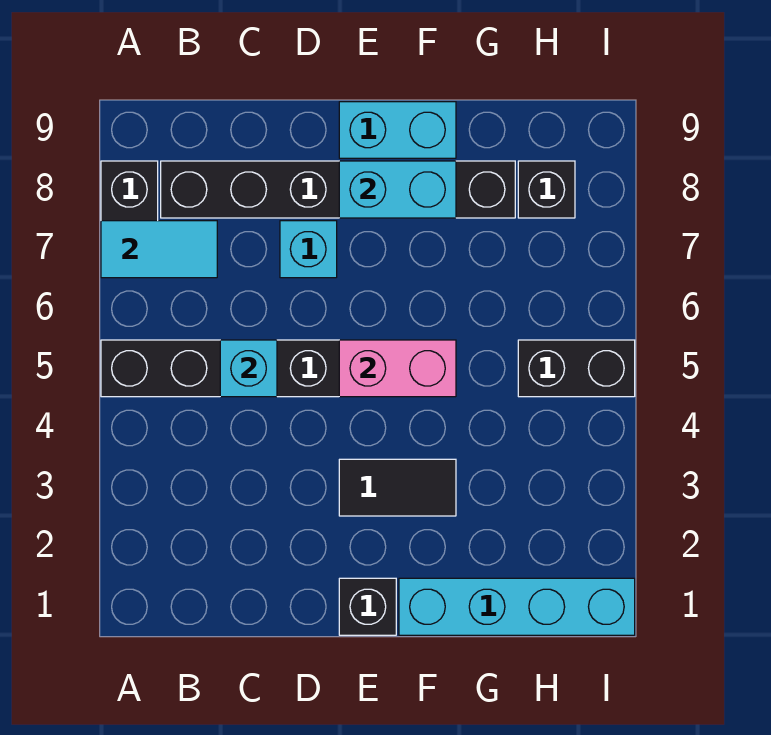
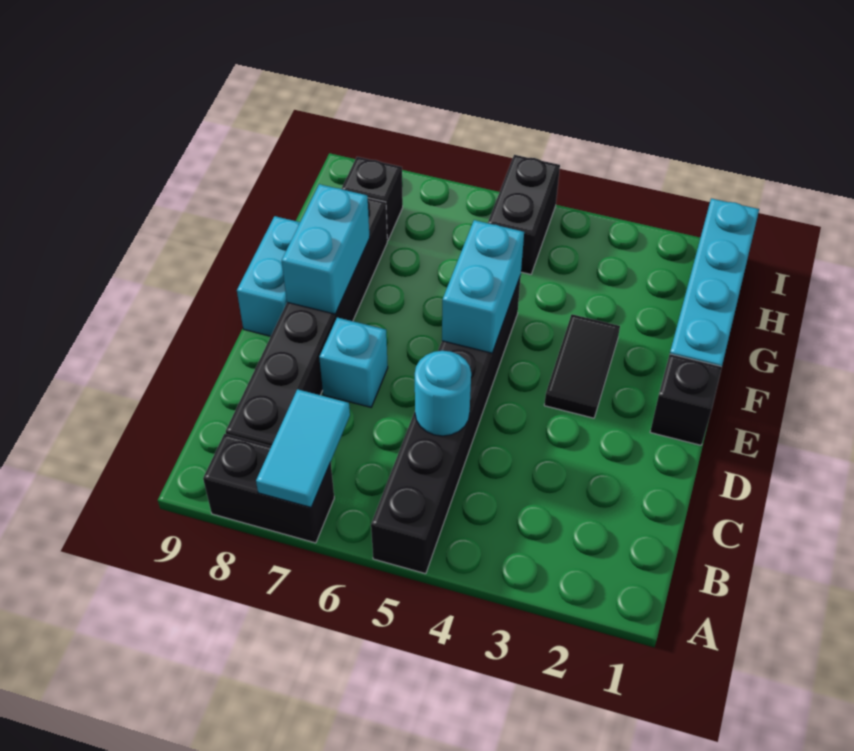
cyan 1x1 brick [220,340,277,397] -> cyan 1x1 round brick [415,351,471,436]
pink 1x2 brick [339,340,456,397] -> cyan 1x2 brick [442,220,524,353]

